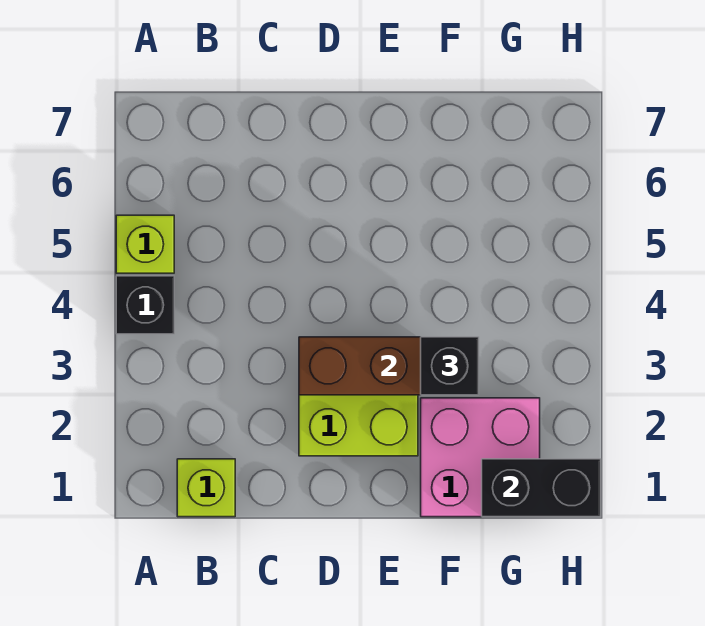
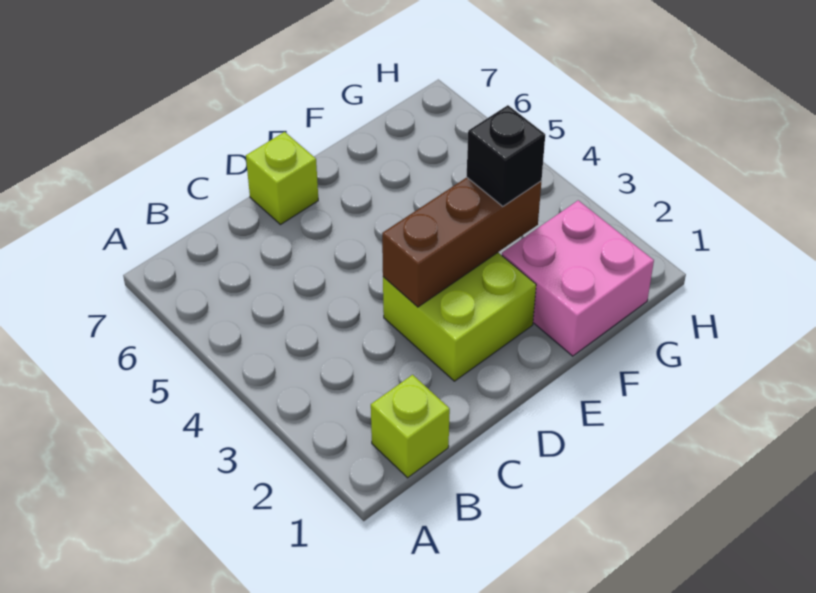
black 1x1 brick [116,276,174,334] -> none
lime 1x1 brick [116,215,174,273] -> lime 1x1 brick moved to [246,132,318,225]
black 1x2 brick [482,459,601,517] -> none

